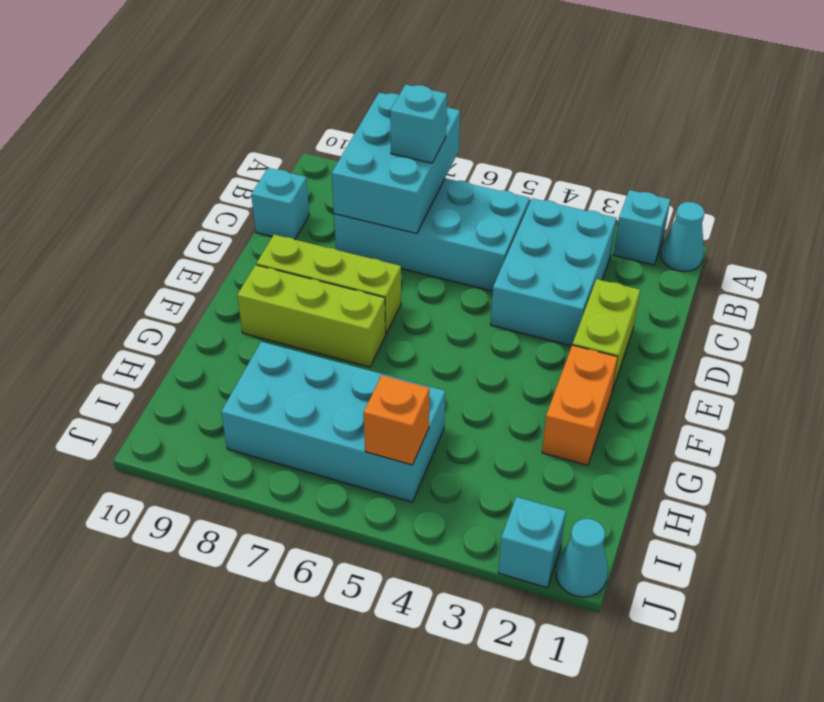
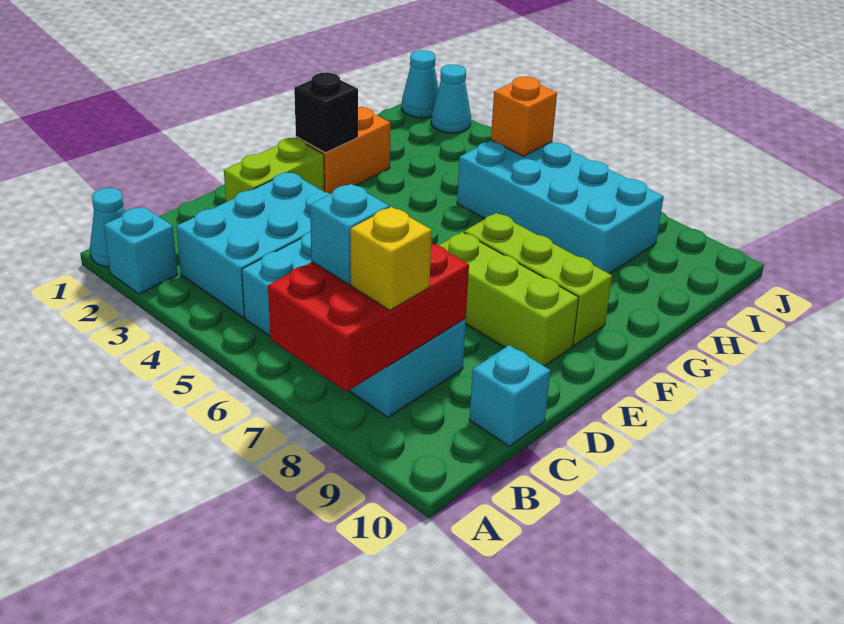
cyan 2x3 brick [332,93,460,233] -> red 2x3 brick [268,243,469,392]
none -> yellow 1x1 brick [350,207,432,310]
none -> black 1x1 brick [294,72,358,153]
cyan 1x1 brick [498,497,566,587] -> cyan 1x1 cone [431,65,471,133]

